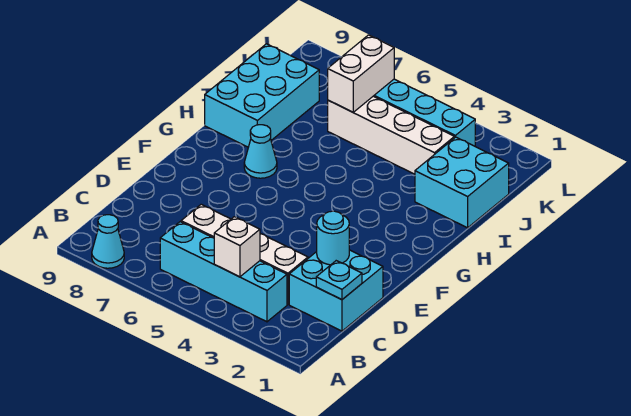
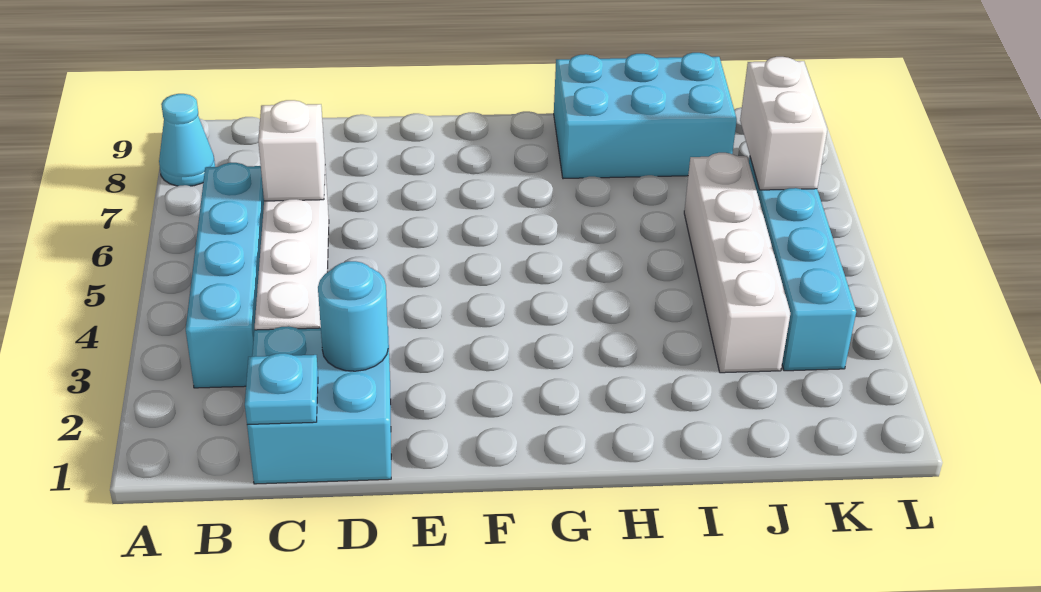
white 1x1 brick [214,217,260,277] -> white 1x1 brick moved to [258,100,325,201]
cyan 1x1 cone [244,125,277,178] -> none
cyan 2x2 brick [415,137,509,228] -> none
white 1x2 brick [328,35,394,112] -> white 1x2 brick turned to [740,57,827,190]

